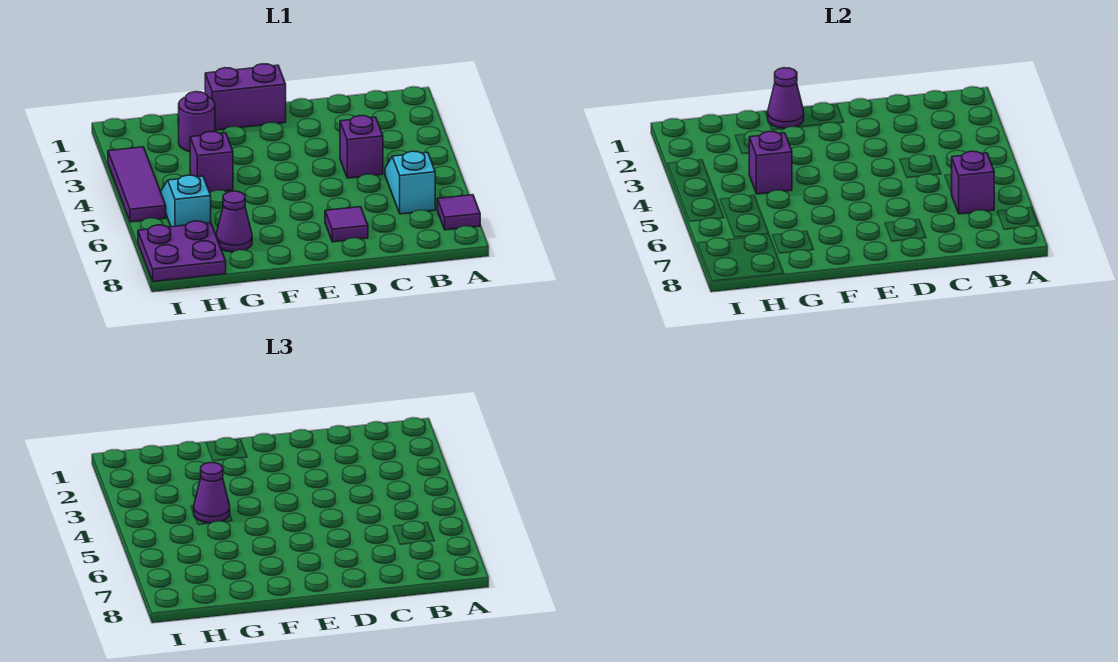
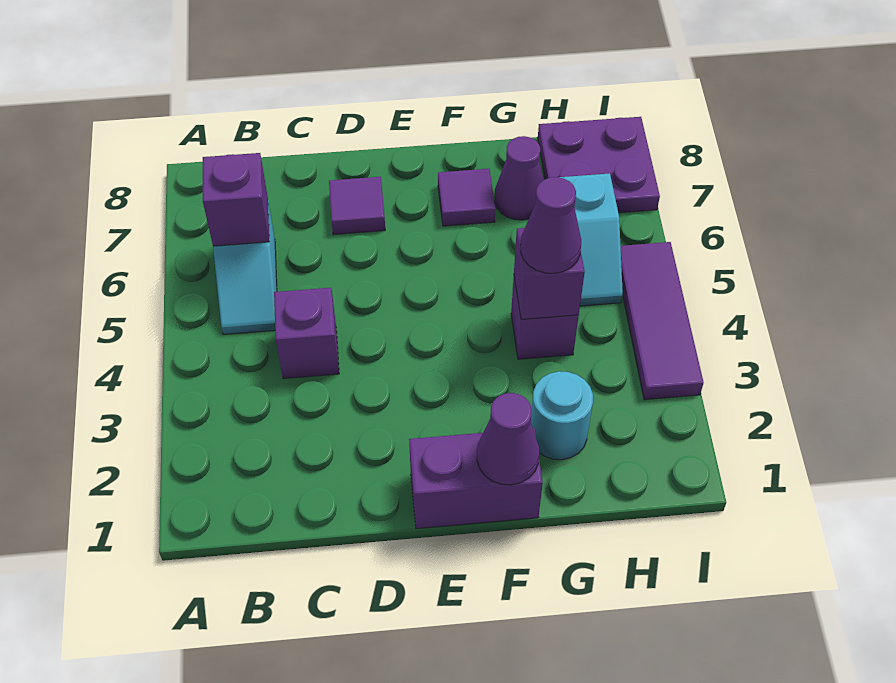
purple 1x1 tile [437,195,480,230] -> purple 1x1 tile moved to [438,169,495,226]
purple 1x1 round brick [179,92,215,152] -> cyan 1x1 round brick [531,371,593,460]

